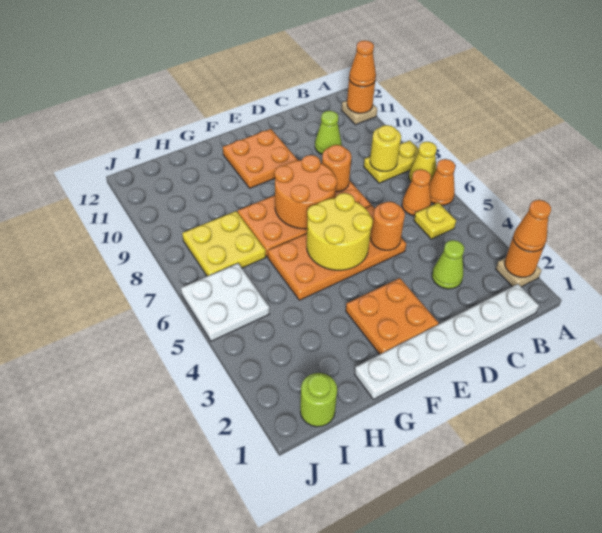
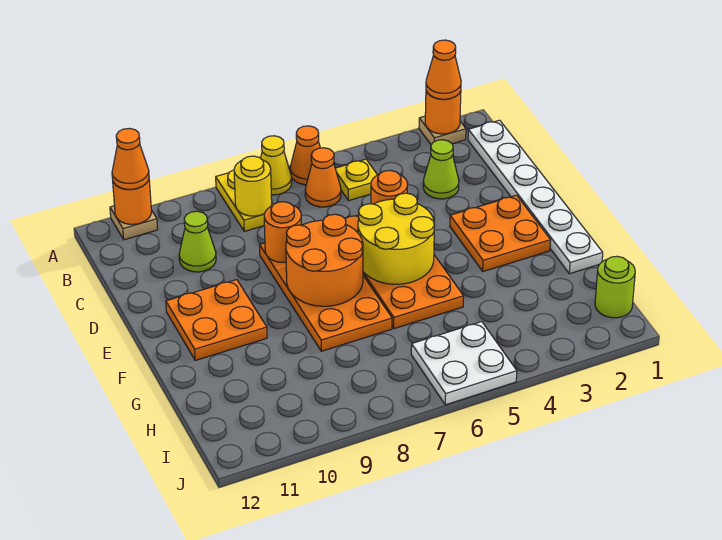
yellow 2x2 plate [182,211,266,276] -> none

